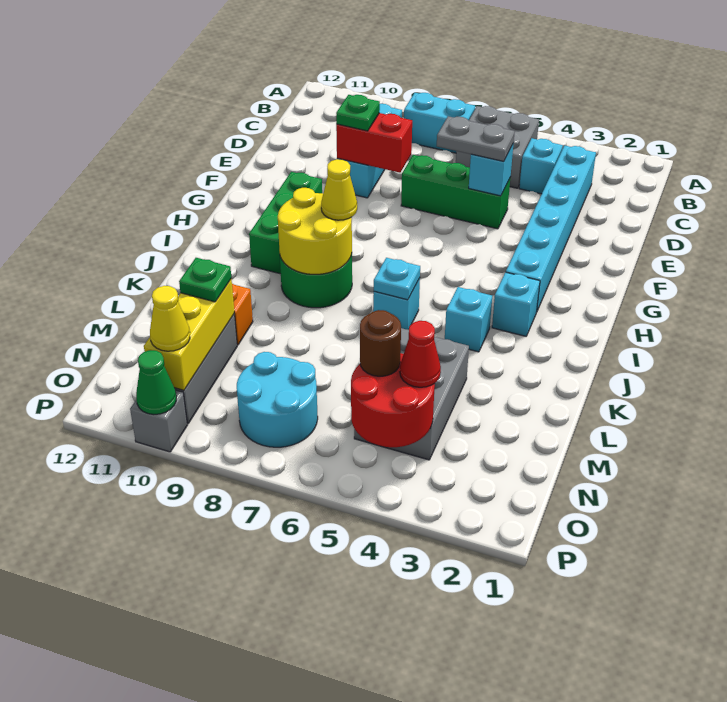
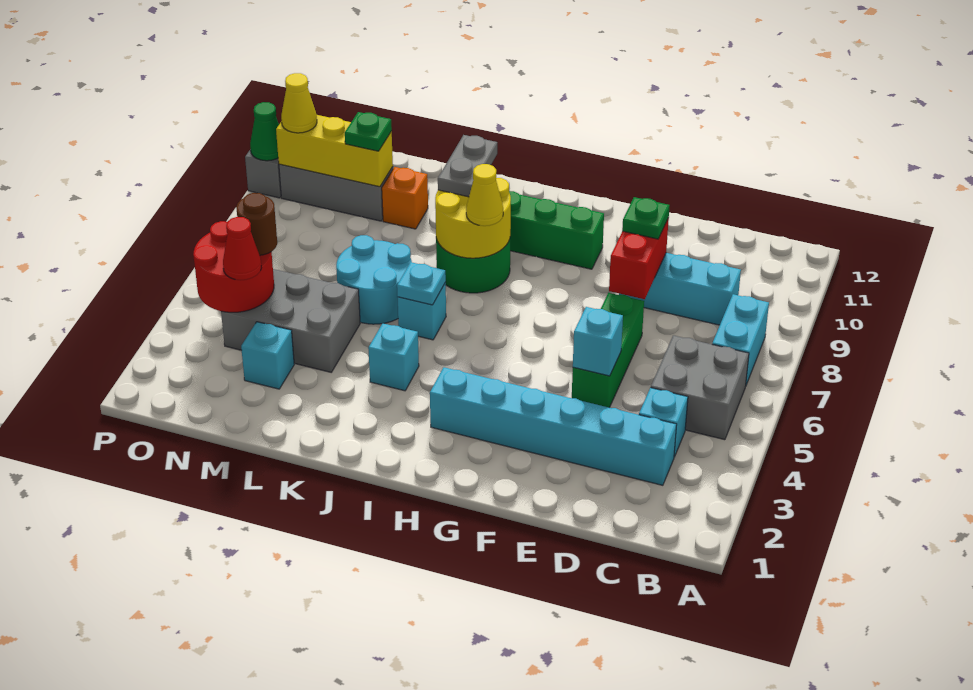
grey 1x2 plate [437,116,515,162] -> grey 1x2 plate moved to [438,135,497,197]
cyan 1x1 brick [492,272,540,336] -> cyan 1x1 brick moved to [241,322,294,389]
cyan 2x2 round brick [237,352,318,447] -> cyan 2x2 round brick moved to [336,235,412,324]

